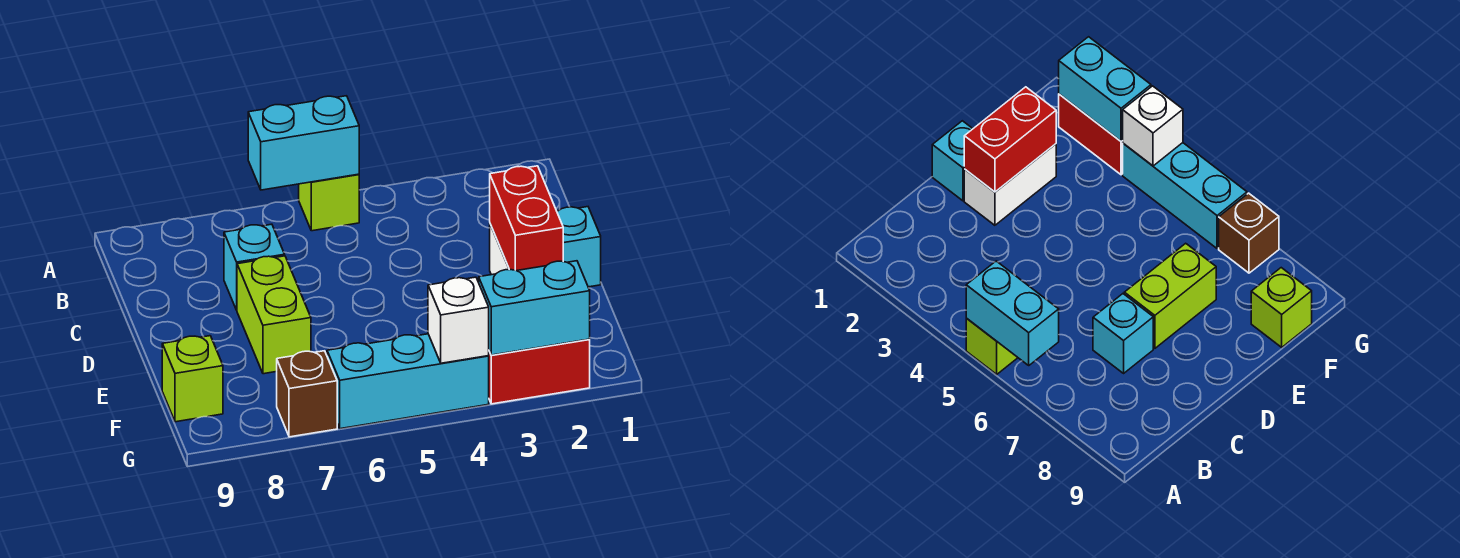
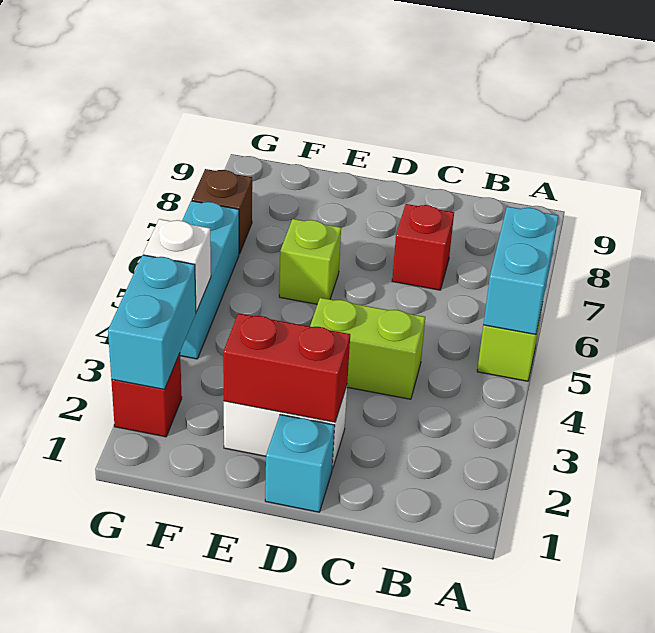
cyan 1x1 brick [224,224,285,310] -> red 1x1 brick [392,204,454,290]
lime 1x2 brick [237,256,311,374] -> lime 1x2 brick moved to [310,298,425,399]
lime 1x1 brick [162,336,223,422] -> lime 1x1 brick moved to [279,219,341,304]
red 1x2 brick [489,339,590,404] -> red 1x1 brick [111,354,182,437]

